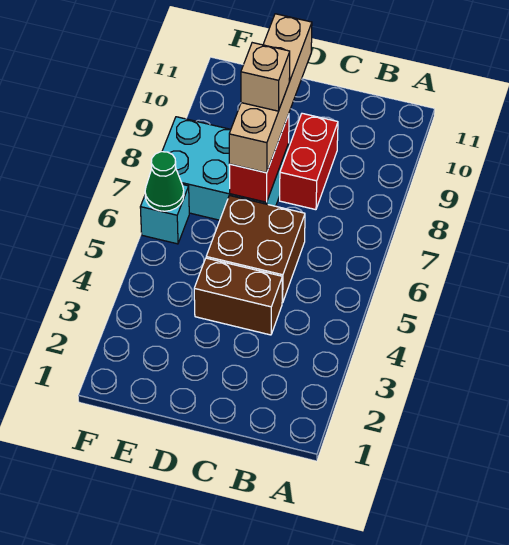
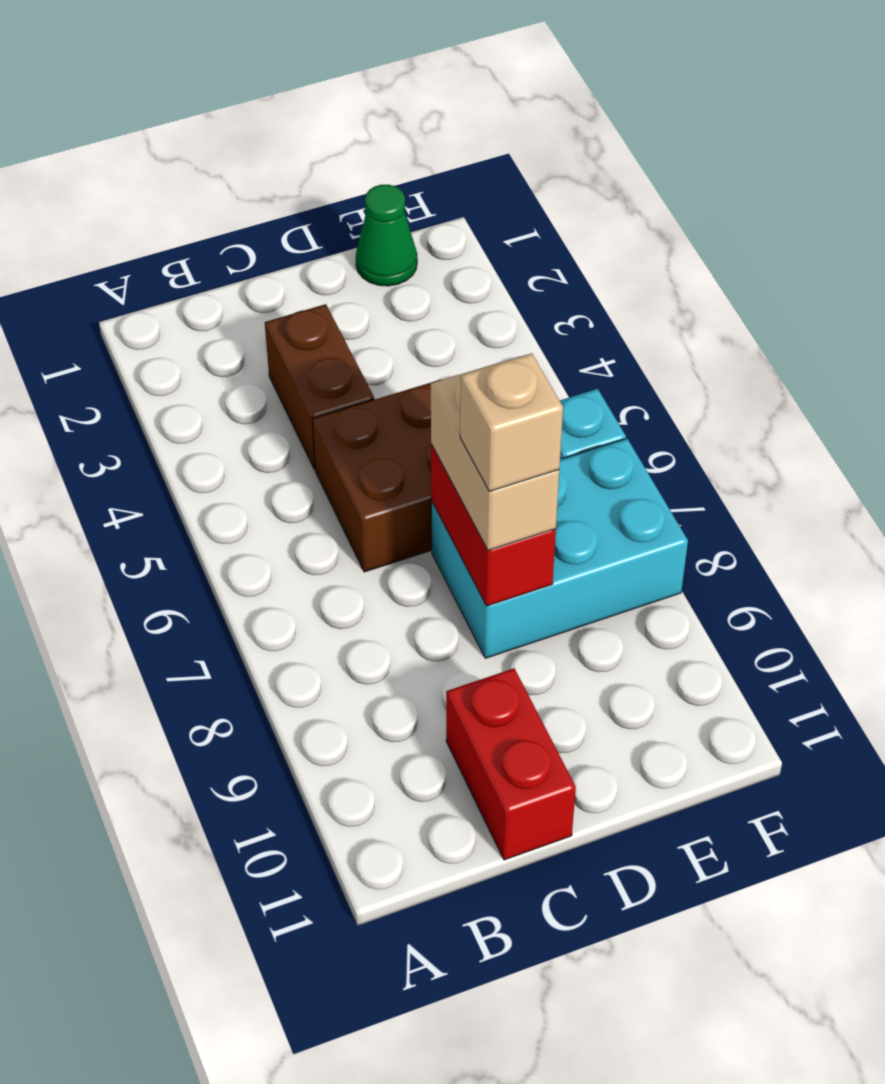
brown 1x2 brick [194,258,282,335] -> brown 1x2 brick turned to [265,304,374,470]
red 1x2 brick [280,113,338,210] -> red 1x2 brick moved to [446,668,576,860]
tan 1x4 brick [229,14,312,173] -> tan 1x2 brick [431,363,559,551]
green 1x1 cone [145,152,184,211] -> green 1x1 cone moved to [356,184,417,286]

